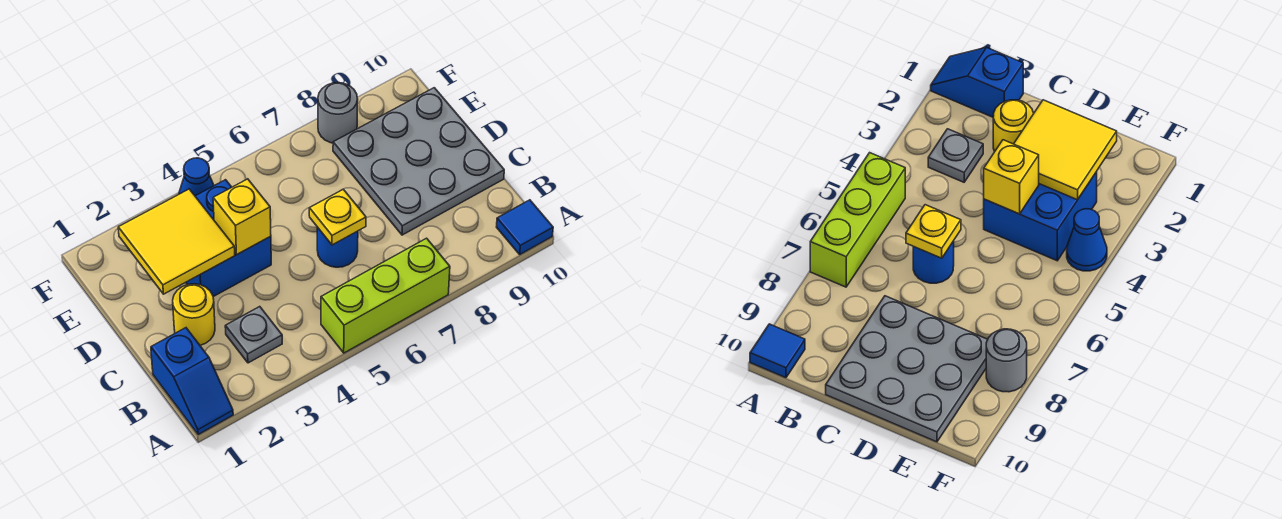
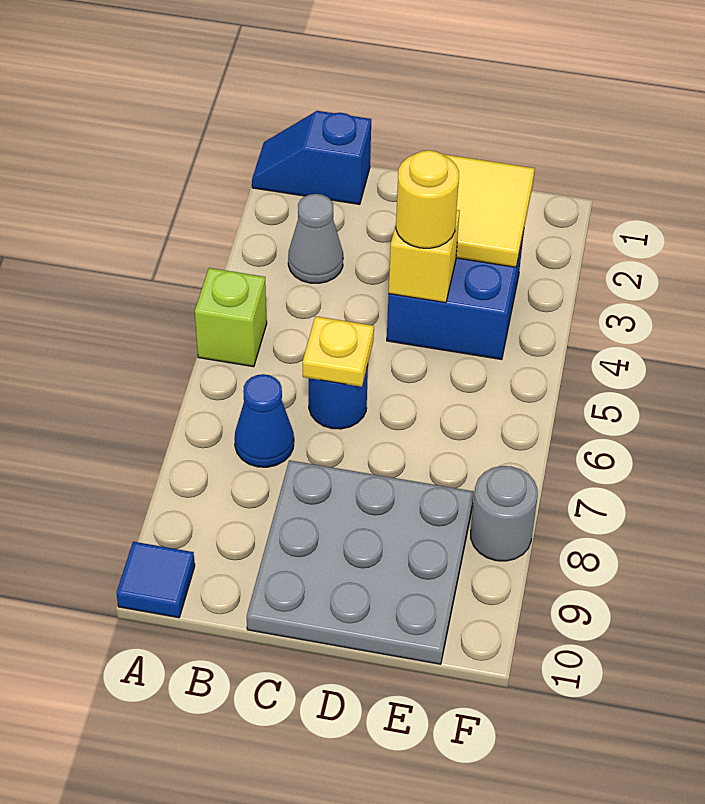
lime 1x3 brick [321,238,450,353] -> lime 1x1 brick [195,268,267,367]
grey 1x1 plate [225,307,282,363] -> grey 1x1 cone [288,194,343,283]
yellow 1x1 round brick [173,284,215,345] -> yellow 1x1 round brick moved to [396,150,459,248]
blue 1x1 cone [179,158,214,196] -> blue 1x1 cone moved to [235,374,294,467]

